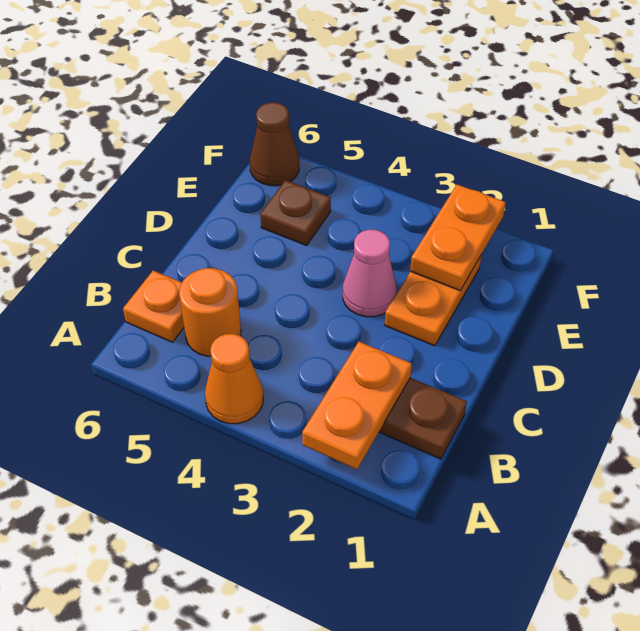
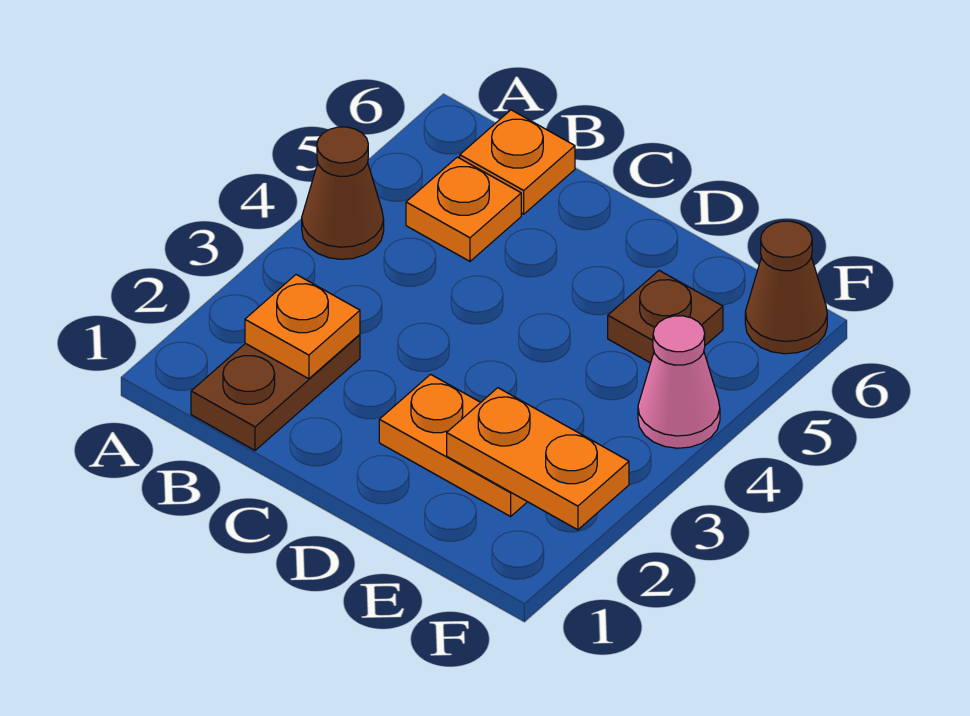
orange 1x2 plate [302,342,412,469] -> orange 1x1 plate [245,275,360,379]
orange 1x1 cone [205,334,263,424] -> brown 1x1 cone [302,127,384,259]
orange 1x1 round brick [179,268,241,356] -> orange 1x1 plate [406,157,521,261]
pink 1x1 cone [343,230,397,317] -> pink 1x1 cone moved to [638,316,720,448]

